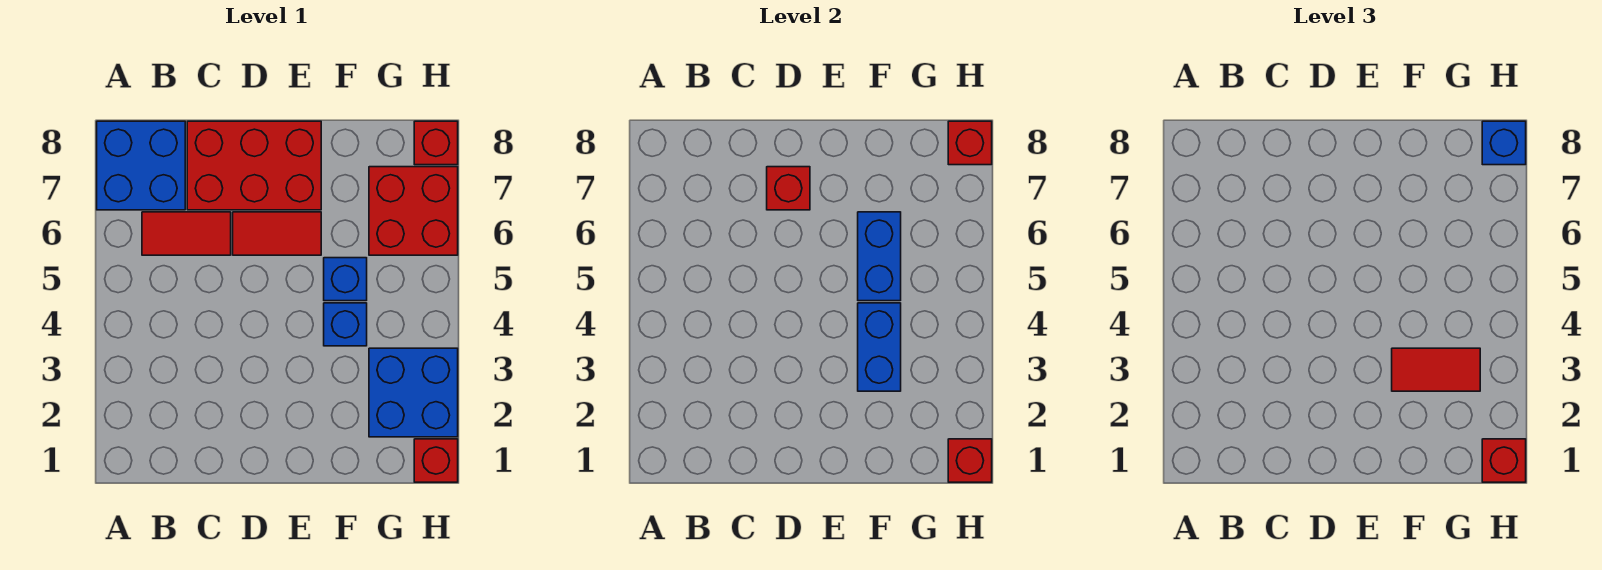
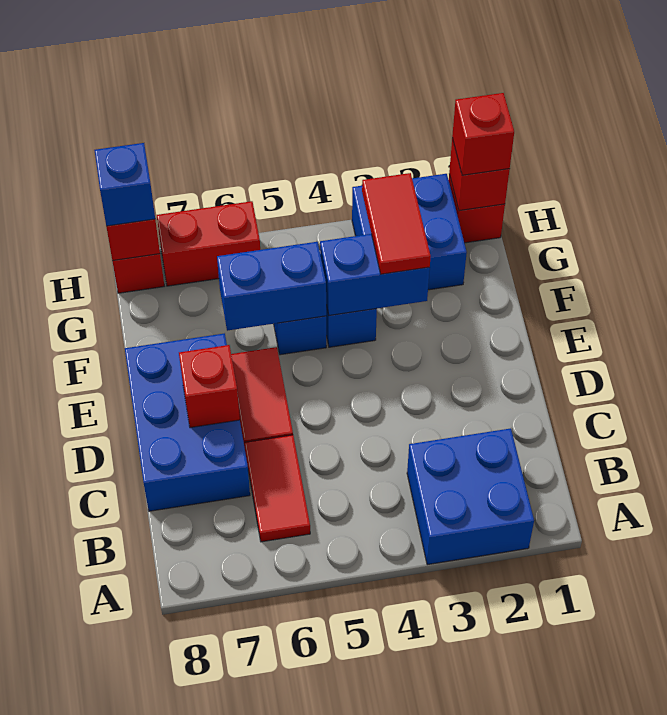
blue 2x2 brick [97,121,185,210] -> blue 2x2 brick moved to [407,428,534,565]
red 2x3 brick [187,121,321,210] -> blue 2x3 brick [125,333,250,511]
red 2x2 brick [369,167,458,255] -> red 1x2 brick [157,201,260,286]

